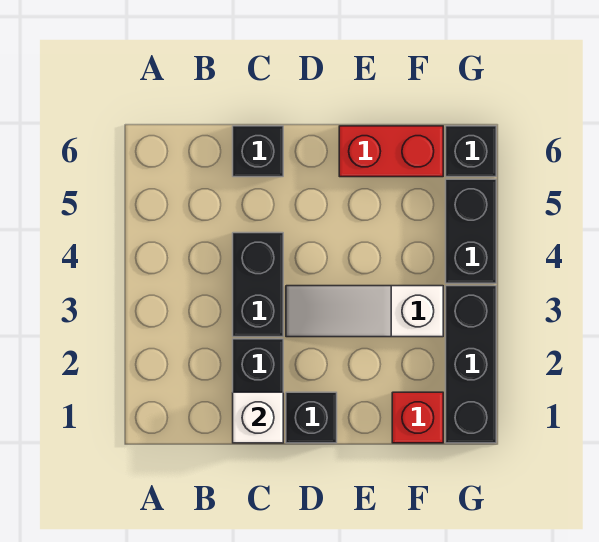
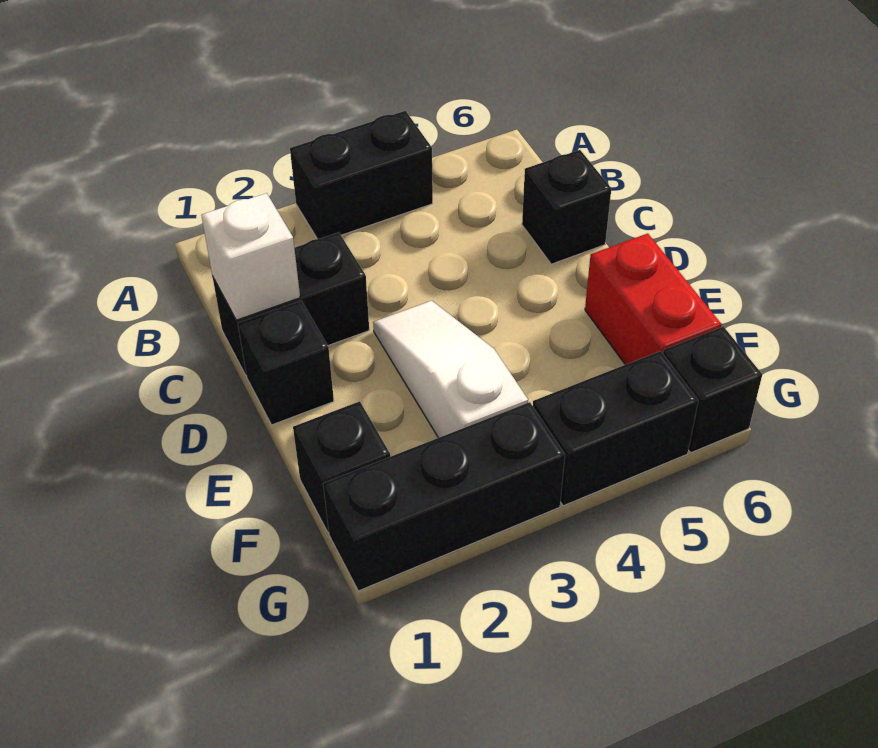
black 1x2 brick [233,233,283,337] -> black 1x2 brick moved to [290,111,433,239]
red 1x1 brick [392,392,443,443] -> black 1x1 brick [293,401,390,532]

